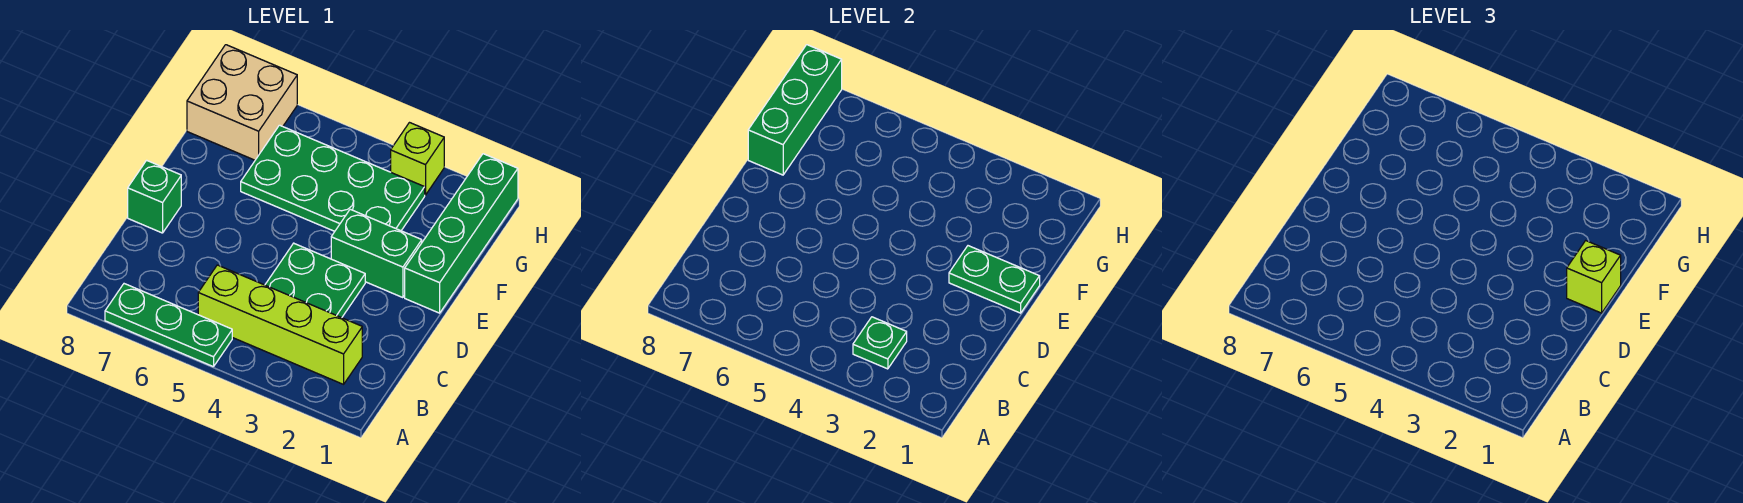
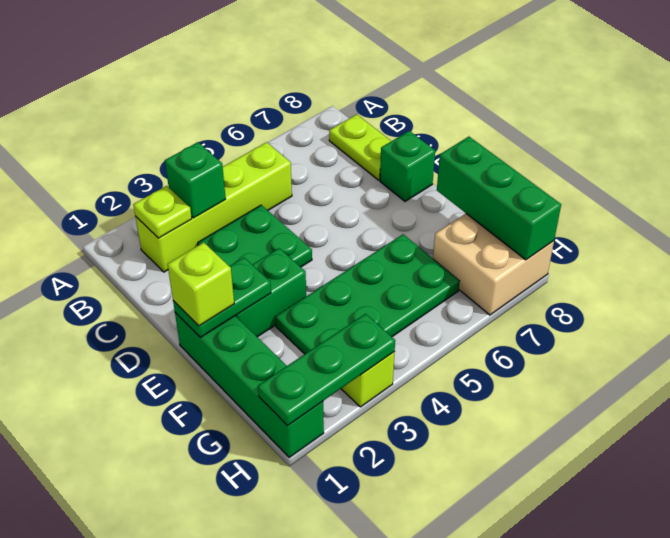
green 1x3 plate [105,284,232,367] -> green 1x3 plate moved to [258,314,395,426]
none -> lime 1x1 plate [133,186,192,238]
green 1x1 plate [853,317,907,369] -> green 1x1 brick [165,142,226,218]
none -> lime 1x2 plate [329,114,391,180]

